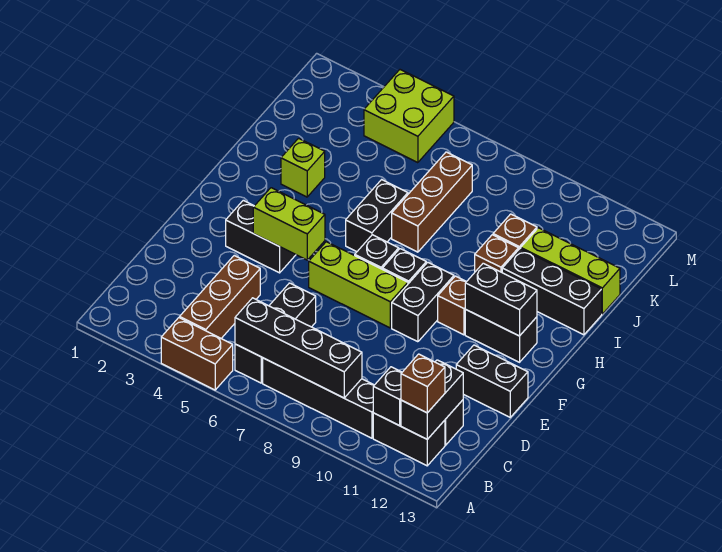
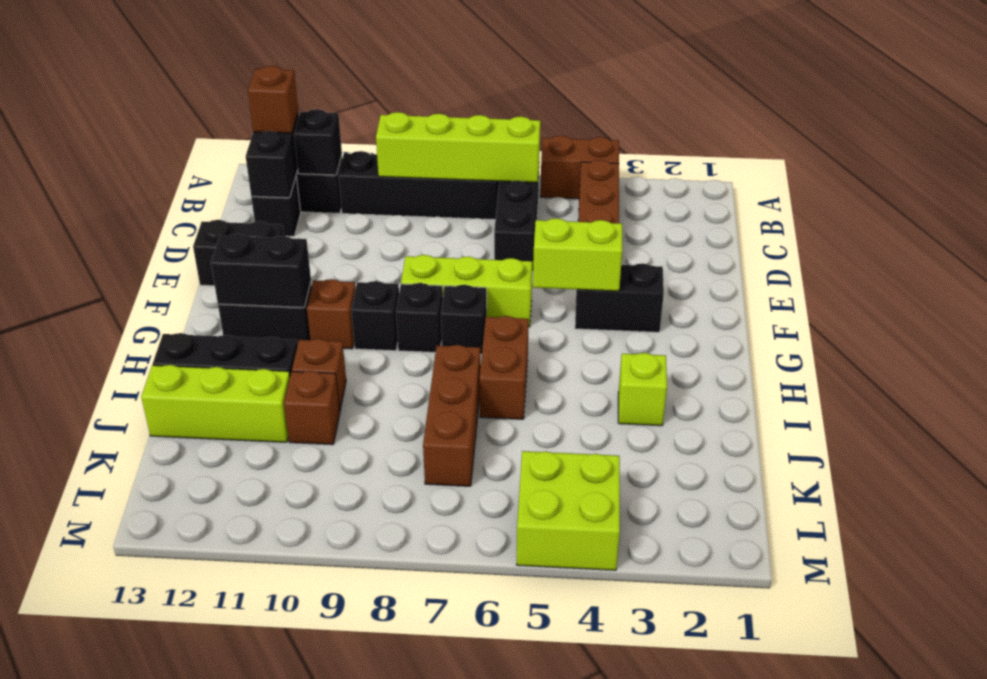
black 1x4 brick [235,298,362,398] -> lime 1x4 brick [376,112,540,183]
black 1x2 brick [392,262,454,342] -> black 1x1 brick [351,281,399,351]
black 1x2 brick [346,180,408,252] -> brown 1x2 brick [479,316,529,419]

